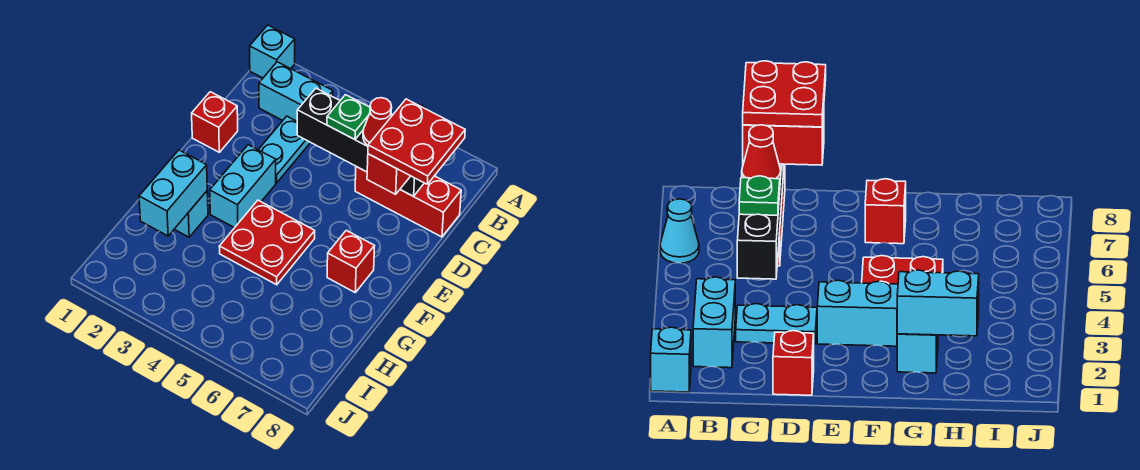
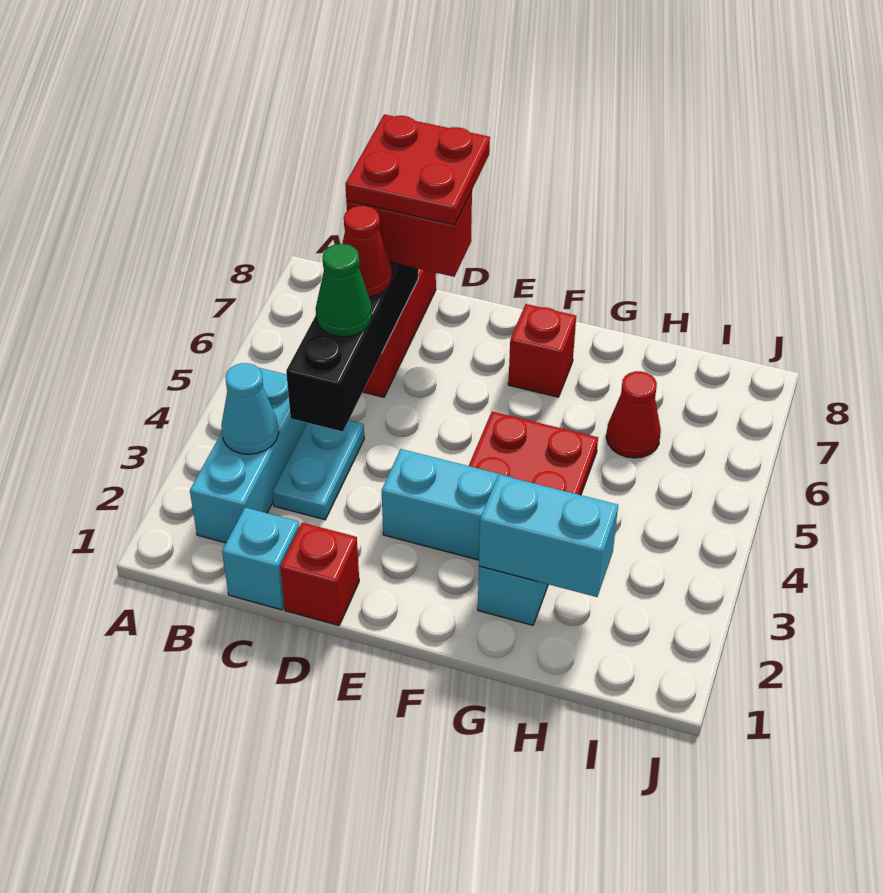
cyan 1x1 brick [250,25,295,78] -> cyan 1x1 brick moved to [222,508,300,610]
cyan 1x1 cone [660,199,699,263] -> cyan 1x1 cone moved to [221,363,279,454]
cyan 1x2 brick [259,62,333,121] -> cyan 1x3 brick [190,368,307,543]
cyan 1x2 plate [258,116,310,183] -> cyan 1x2 plate turned to [272,420,364,520]
green 1x1 plate [327,95,370,140] -> green 1x1 cone [316,244,372,337]
none -> red 1x1 cone [606,371,661,458]

